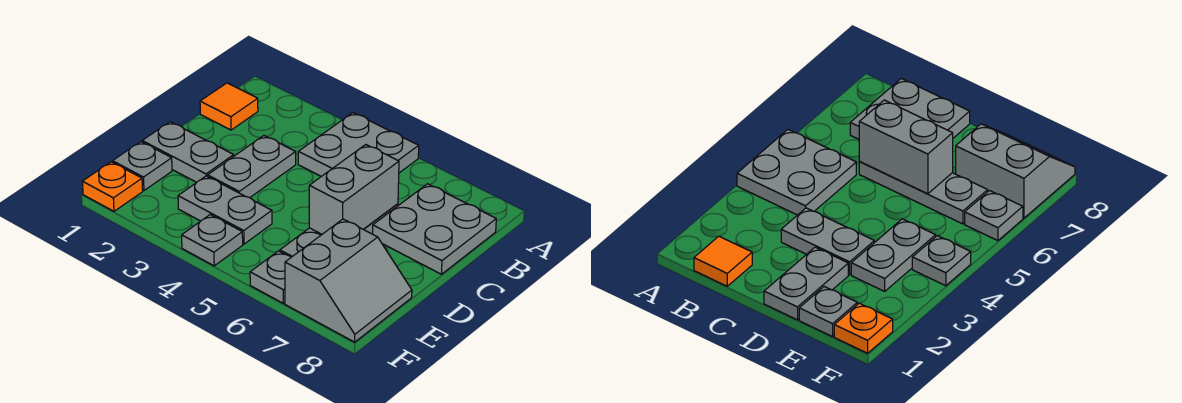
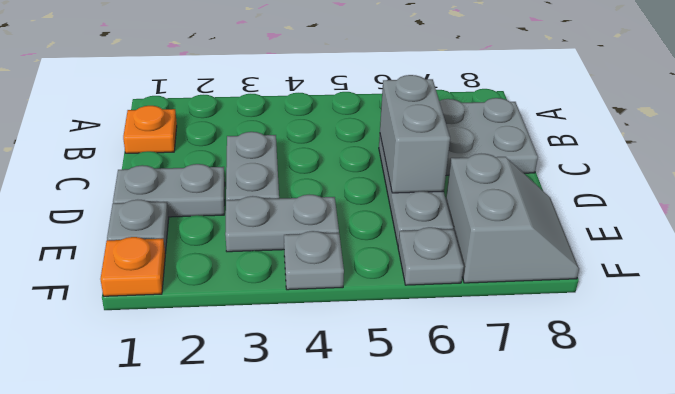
grey 2x2 plate [298,113,419,177] -> none
orange 1x1 tile [200,83,258,130] -> orange 1x1 plate [123,106,177,153]

